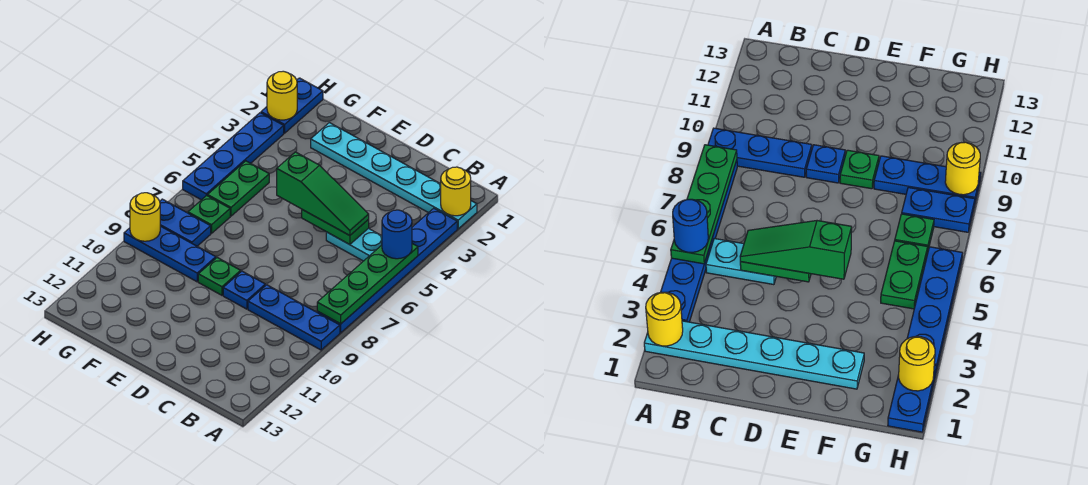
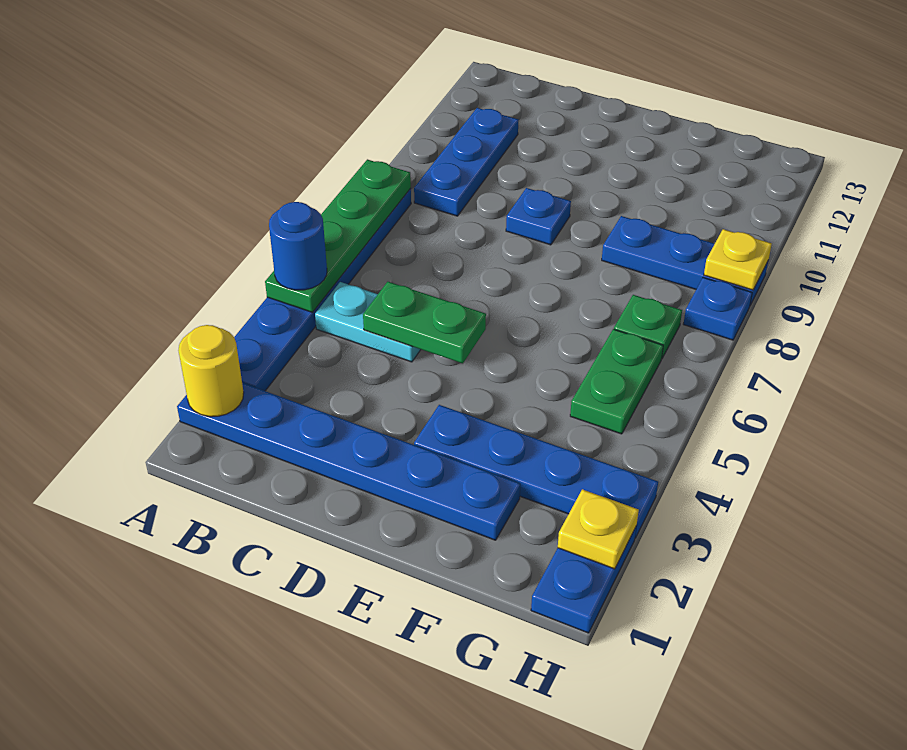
cyan 1x6 plate [311,123,477,229] -> blue 1x6 plate [177,383,520,540]
blue 1x3 plate [248,285,340,350] -> blue 1x3 plate turned to [414,108,518,216]
green 1x3 slope [277,152,369,236] -> none
green 1x1 plate [198,258,241,295] -> none
blue 1x2 plate [160,199,211,246] -> blue 1x1 plate [684,277,752,340]
yellow 1x1 round brick [267,71,297,120] -> yellow 1x1 plate [558,489,639,569]
blue 1x4 plate [183,113,284,200] -> blue 1x4 plate turned to [414,405,658,538]
yellow 1x1 round brick [130,193,160,241] -> yellow 1x1 plate [704,229,772,290]

